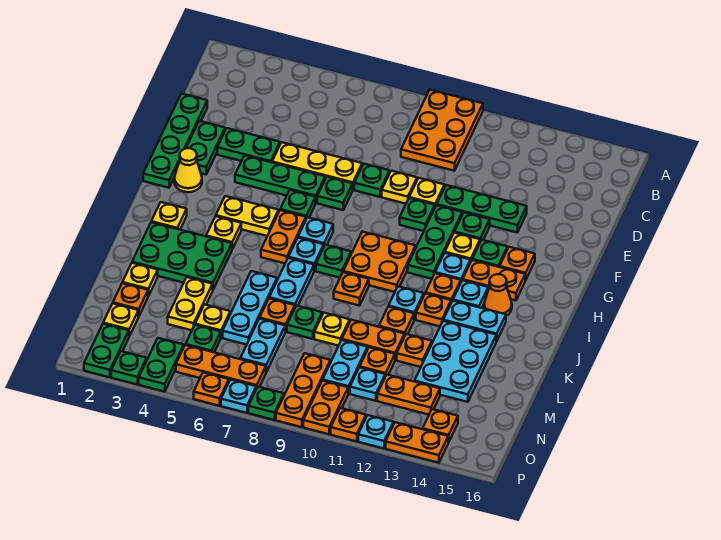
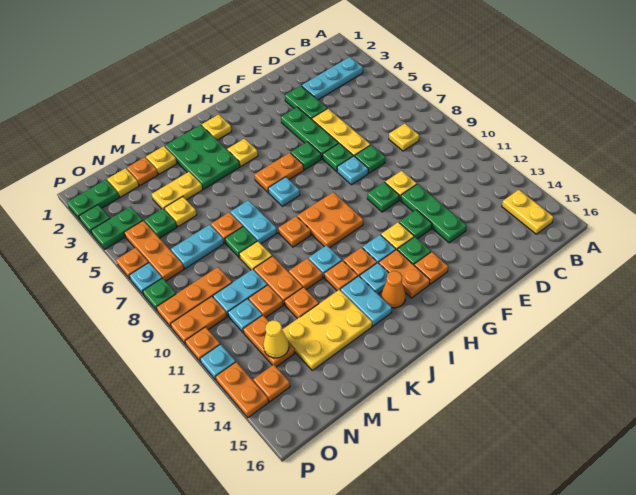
orange 2x3 plate [401,90,483,171] -> none
green 1x4 plate [143,94,207,188] -> none
green 1x2 plate [186,121,225,175] -> none
yellow 1x1 plate [382,171,417,204] -> yellow 1x1 plate moved to [389,124,419,151]
green 1x3 plate [408,205,462,279] -> none
yellow 1x1 cone [174,148,202,192] -> yellow 1x1 cone moved to [263,320,289,358]
yellow 1x2 plate [216,196,279,236] -> yellow 1x2 plate moved to [502,190,554,234]
cyan 1x1 plate [298,217,333,245] -> cyan 1x1 plate moved to [337,156,368,185]
green 1x1 plate [316,245,351,278] -> none
cyan 1x2 plate [269,258,314,307] -> cyan 1x2 plate turned to [230,200,277,244]
cyan 1x3 plate [223,271,277,345] -> cyan 1x3 plate moved to [302,57,363,100]
cyan 2x3 plate [414,321,496,402] -> yellow 2x3 plate [282,290,372,370]

